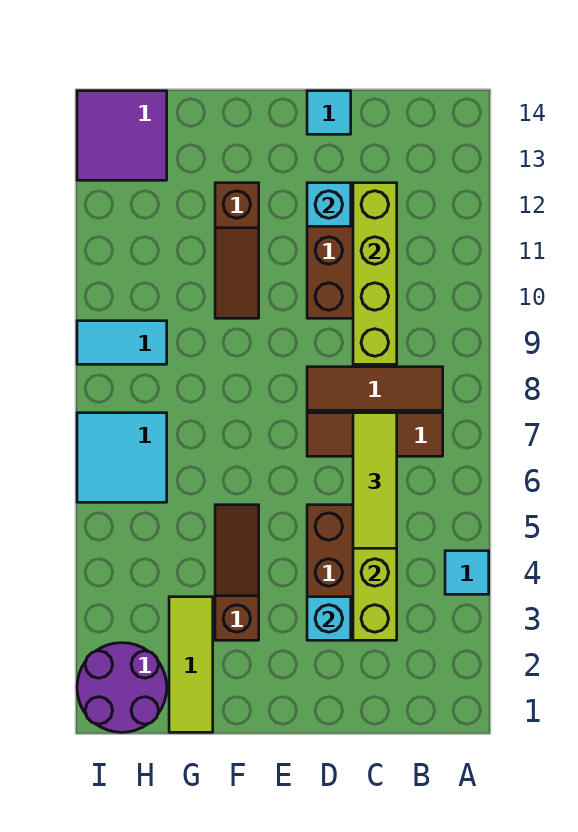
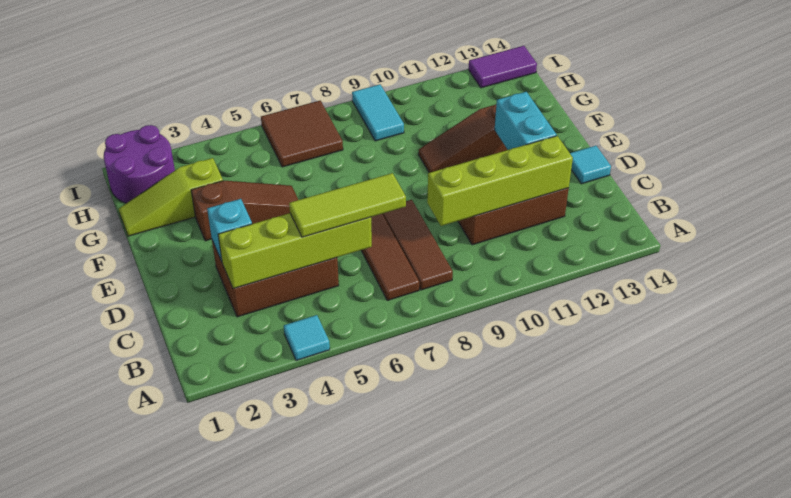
cyan 1x1 brick [307,183,351,226] -> cyan 1x2 brick [495,92,557,150]
lime 1x3 tile [169,597,213,732] -> lime 1x3 slope [119,158,223,236]
cyan 2x2 tile [77,413,167,502] -> brown 2x2 tile [261,101,343,167]
purple 2x2 tile [77,91,167,180] -> purple 1x2 tile [468,46,537,88]

